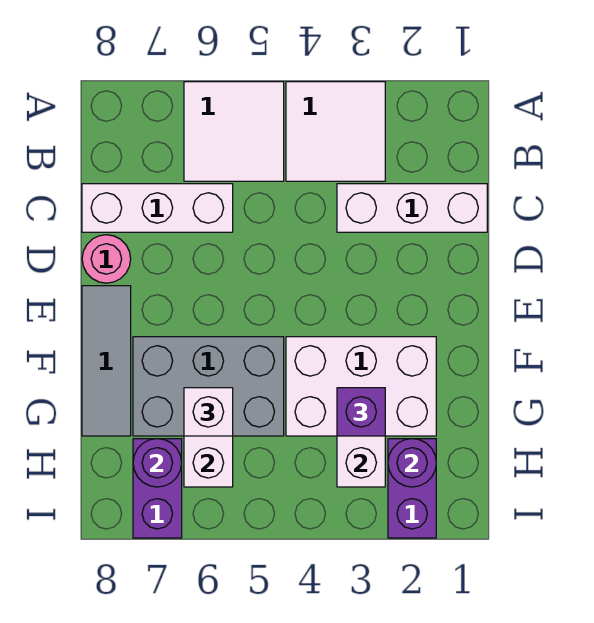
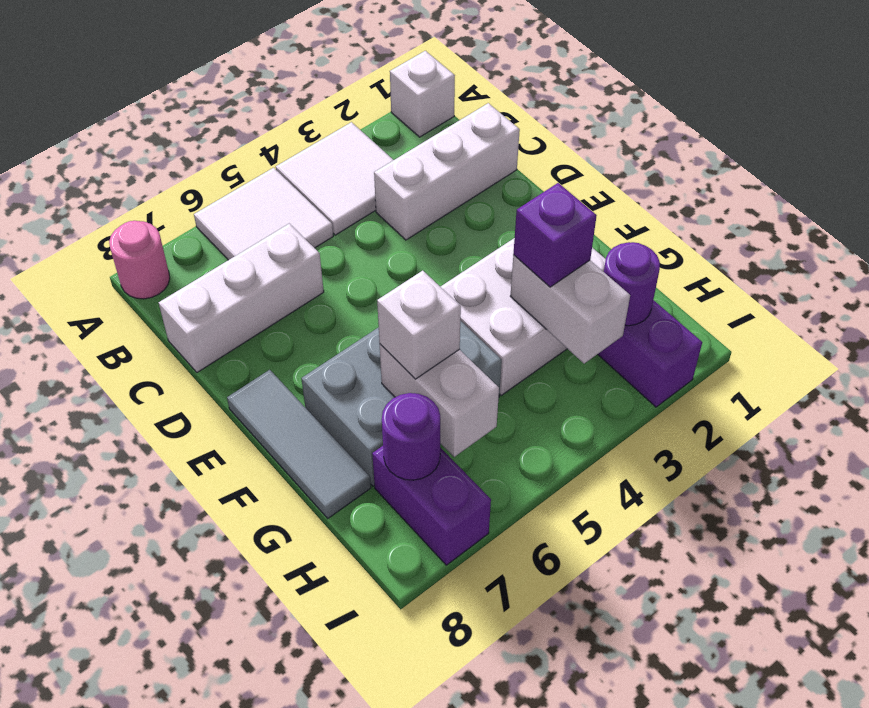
none -> white 1x1 brick [390,51,455,137]
pink 1x1 round brick [82,235,131,283] -> pink 1x1 round brick moved to [109,221,170,299]

